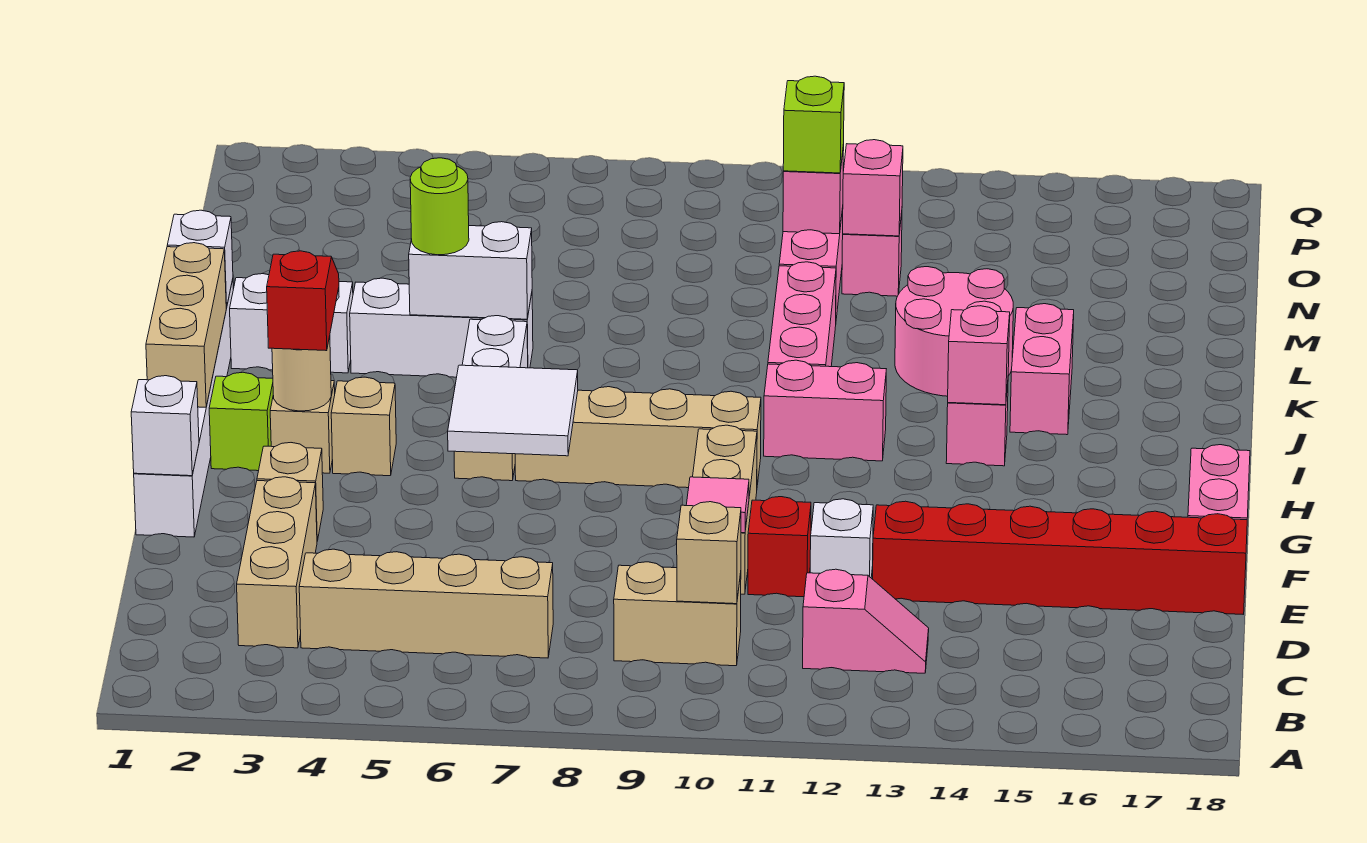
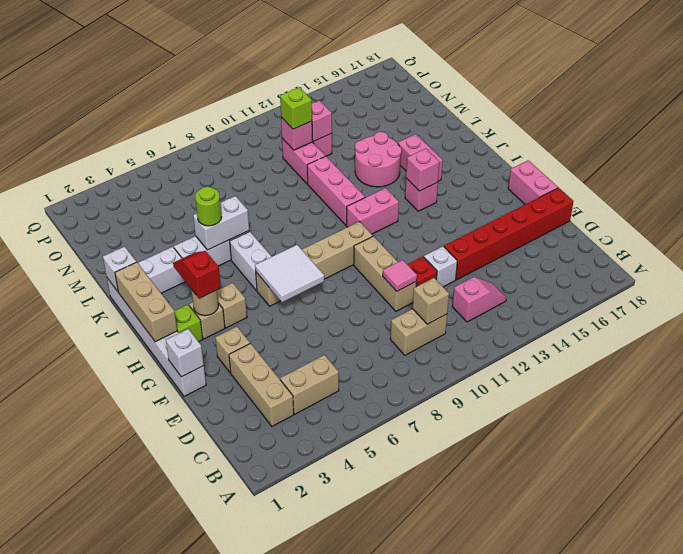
tan 1x4 brick [299,549,553,658] -> tan 1x2 brick [280,355,339,414]

